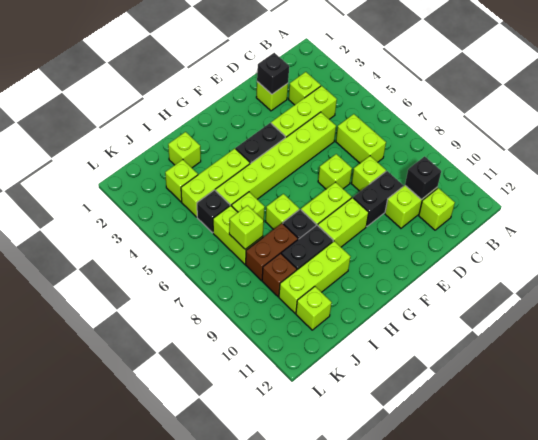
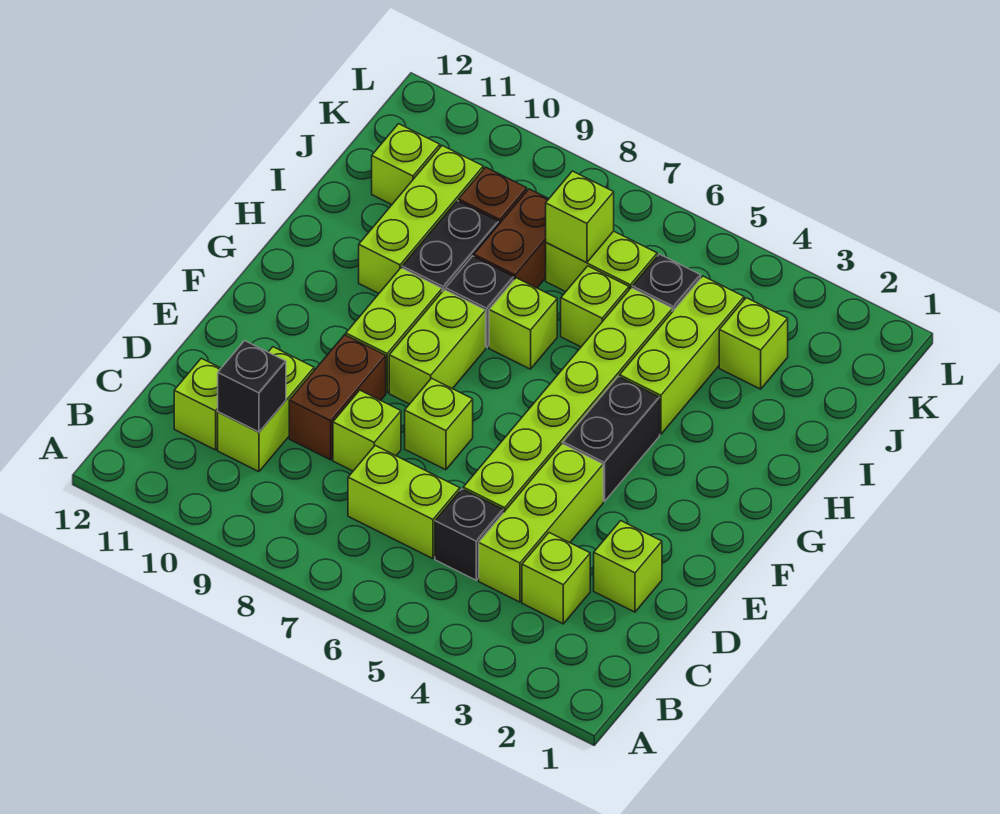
black 1x1 brick [257,53,289,94] -> black 1x1 brick moved to [435,489,503,580]
black 1x2 brick [353,171,403,226] -> brown 1x2 brick [289,335,386,460]
lime 1x1 brick [168,132,201,168] -> none

